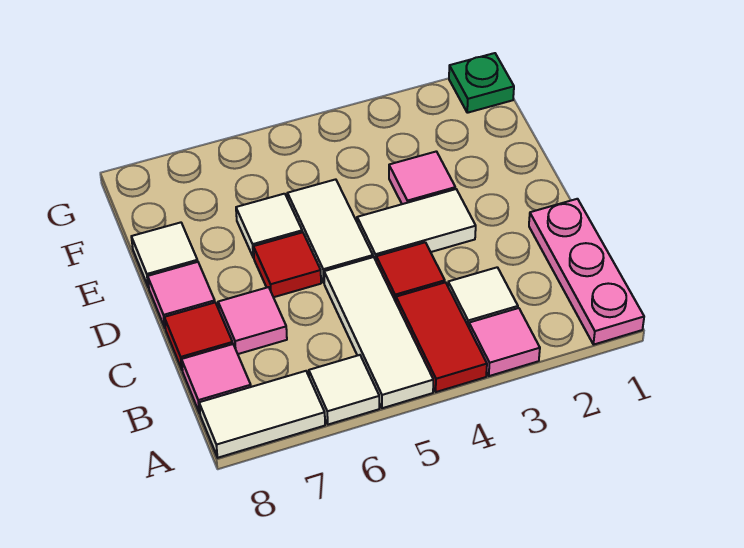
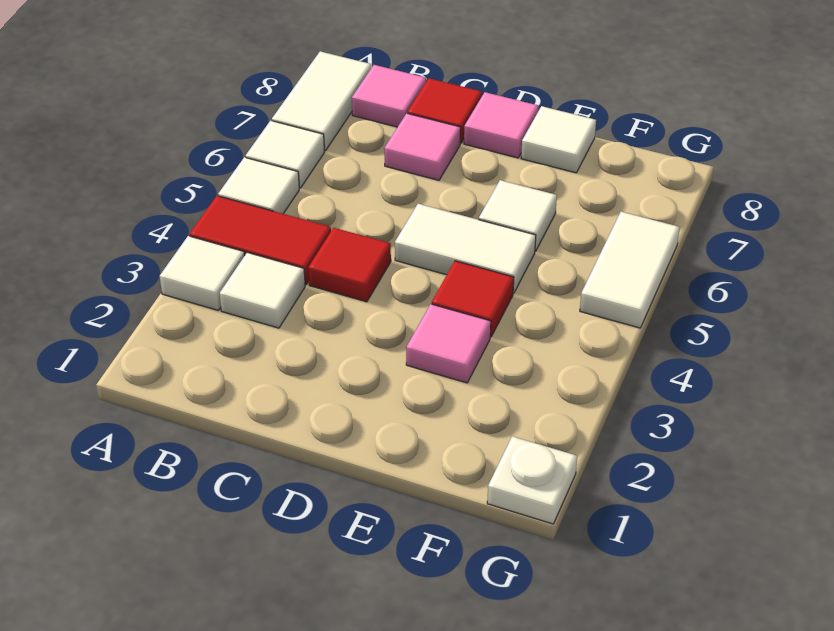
pink 1x3 plate [529,199,644,345] -> none
pink 1x1 tile [469,308,540,376] -> white 1x1 tile [160,236,245,311]
white 1x3 tile [324,257,433,408] -> white 1x1 tile [218,157,299,214]
white 1x2 tile [357,189,476,260] -> white 1x2 tile moved to [580,212,680,328]
red 1x1 tile [253,232,321,297] -> red 1x1 tile moved to [432,261,514,337]
green 1x1 plate [449,53,514,113] -> white 1x1 plate [487,436,577,524]

